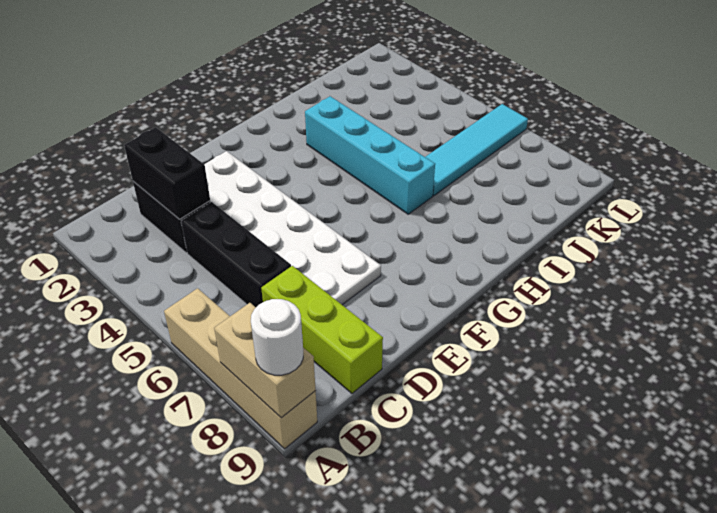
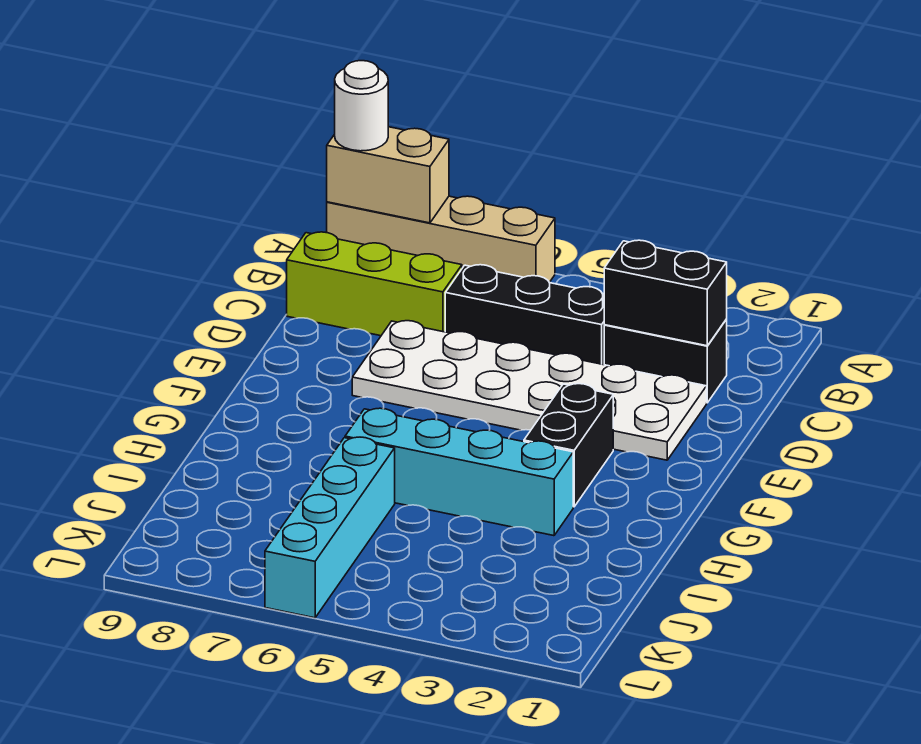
none -> black 1x2 brick [524,384,613,507]
cyan 1x4 tile [426,104,528,196] -> cyan 1x4 brick [265,437,395,618]

